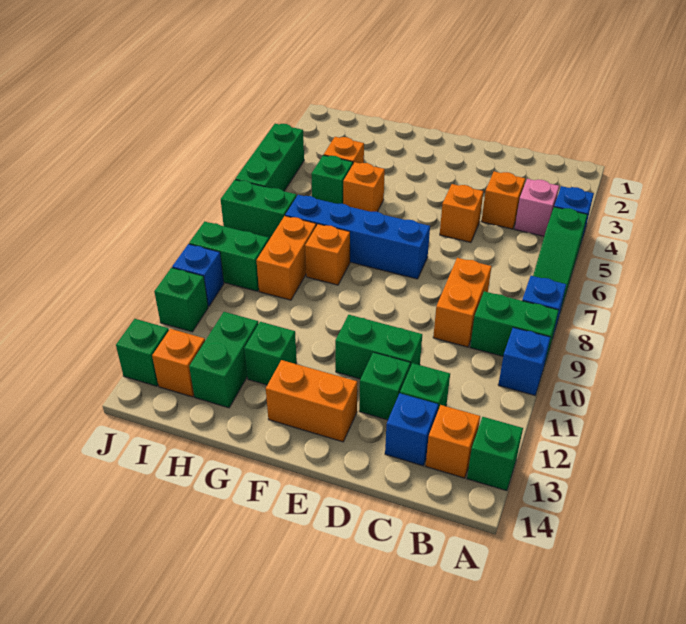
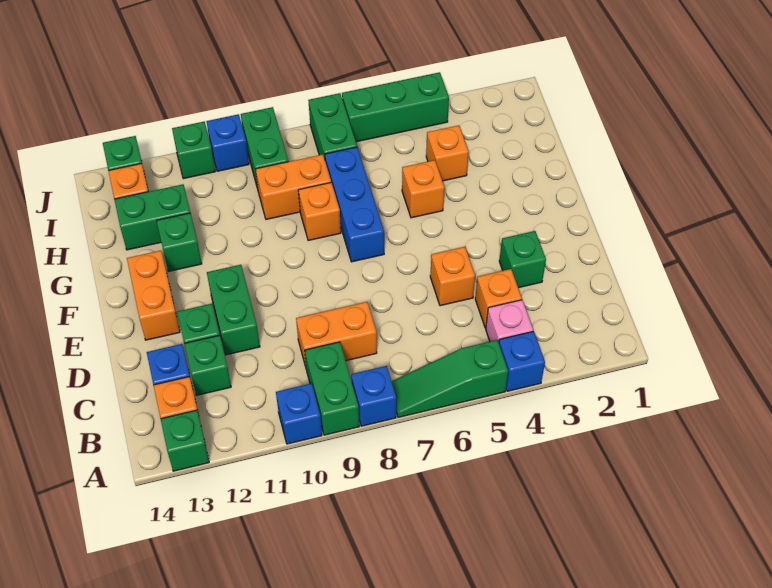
blue 1x4 brick [285,195,430,279] -> blue 1x3 brick [325,147,384,262]
green 1x1 brick [311,155,353,204] -> green 1x1 brick moved to [499,231,546,288]

